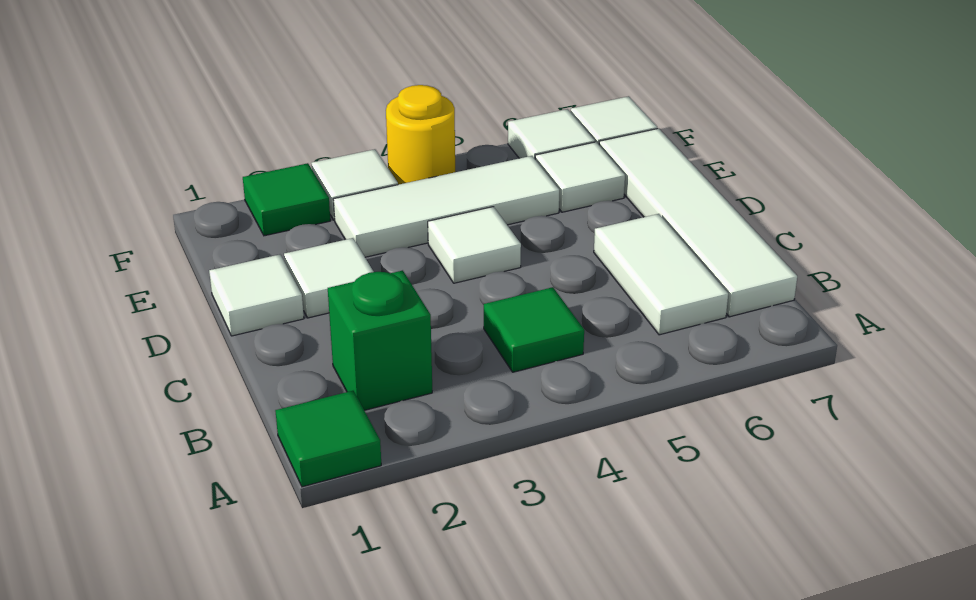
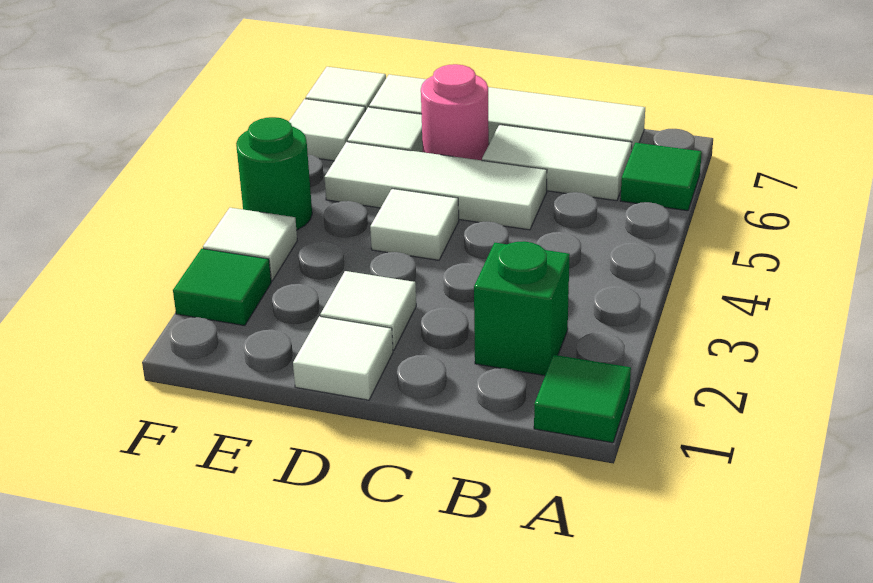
green 1x1 tile [484,287,584,372] -> green 1x1 tile moved to [621,143,702,211]
none -> pink 1x1 round brick [421,64,489,160]
white 1x3 tile [333,156,559,257] -> white 1x3 tile turned to [324,142,547,230]
yellow 1x1 round brick [386,85,455,185] -> green 1x1 round brick [236,117,312,230]

